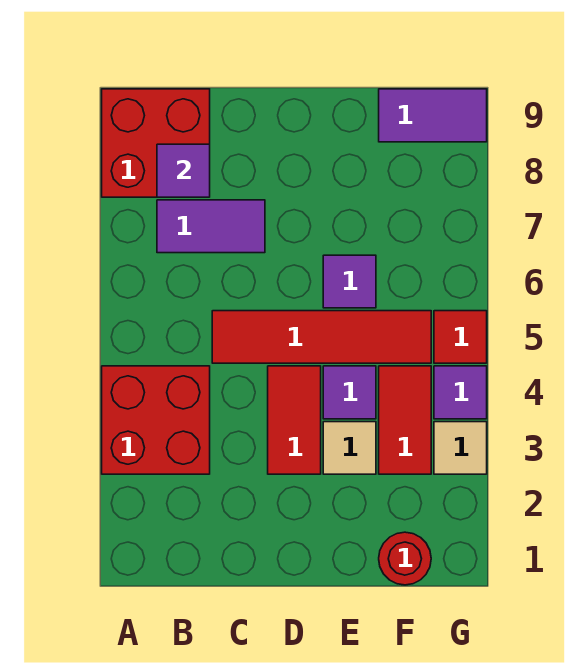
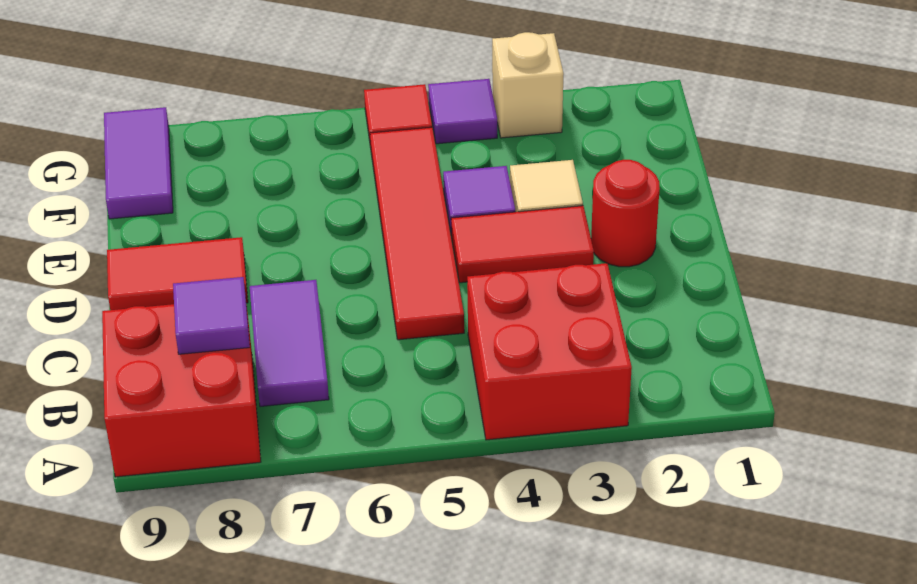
purple 1x1 tile [323,255,376,308] -> none
red 1x1 round brick [379,532,431,585] -> red 1x1 round brick moved to [591,160,660,267]
red 1x2 tile [379,366,431,474] -> red 1x2 tile moved to [107,237,248,310]
tan 1x1 tile [434,422,487,474] -> tan 1x1 brick [492,32,564,138]

